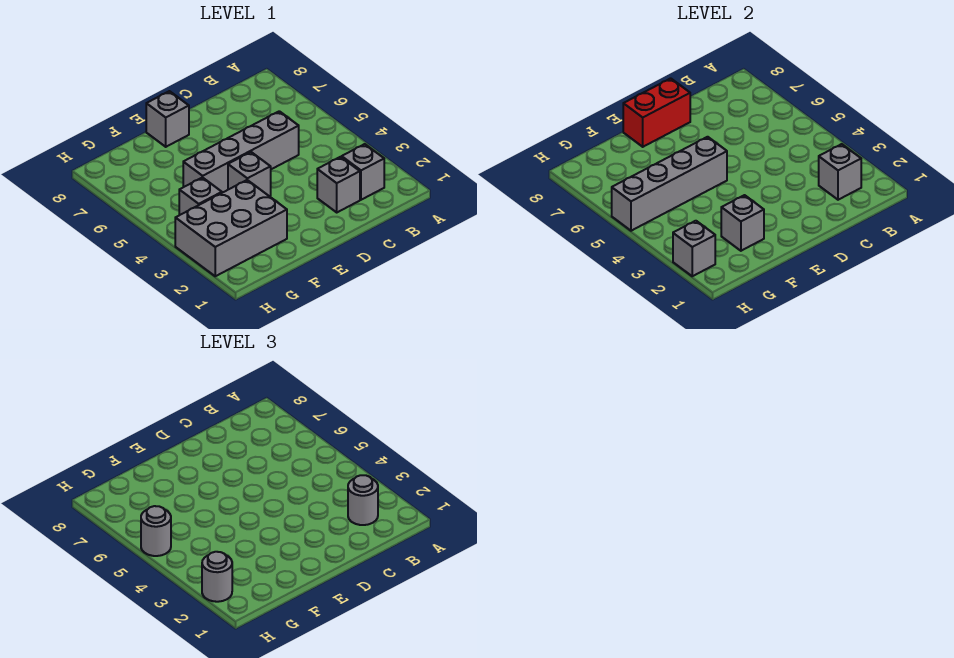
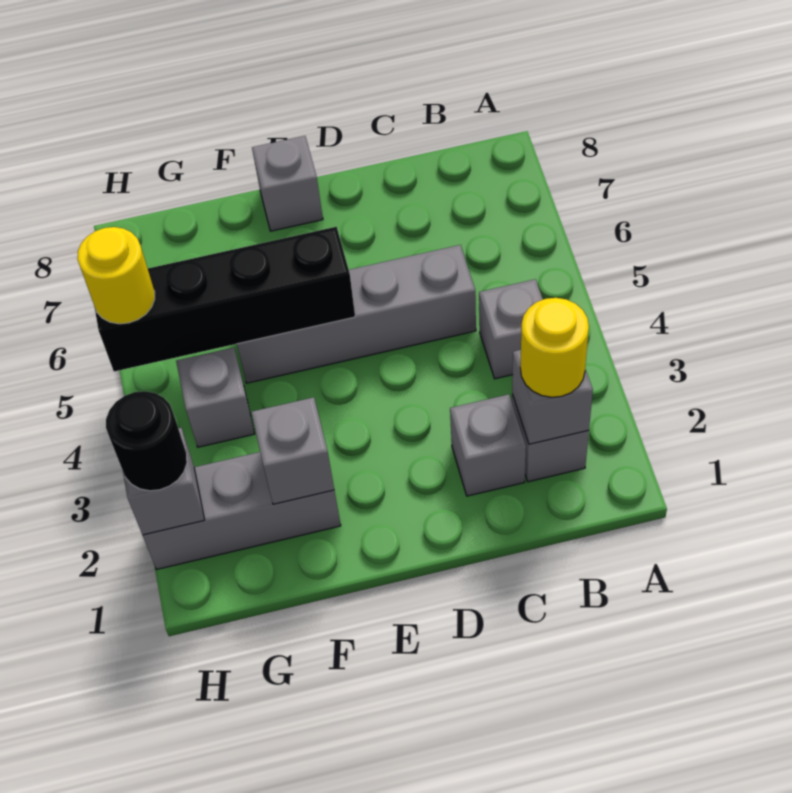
grey 1x1 round brick [348,475,378,525] -> yellow 1x1 round brick [520,298,589,397]
red 1x2 brick [623,78,690,147] -> none
grey 1x1 brick [228,152,271,196] -> grey 1x1 brick moved to [479,279,543,379]
grey 1x4 brick [612,137,727,231] -> black 1x4 brick [95,227,355,371]
grey 2x3 brick [175,180,287,276] -> grey 1x3 brick [143,452,341,569]
grey 1x1 round brick [202,552,232,602] -> black 1x1 round brick [106,391,187,491]
grey 1x1 round brick [141,506,171,556] -> yellow 1x1 round brick [77,227,155,324]

